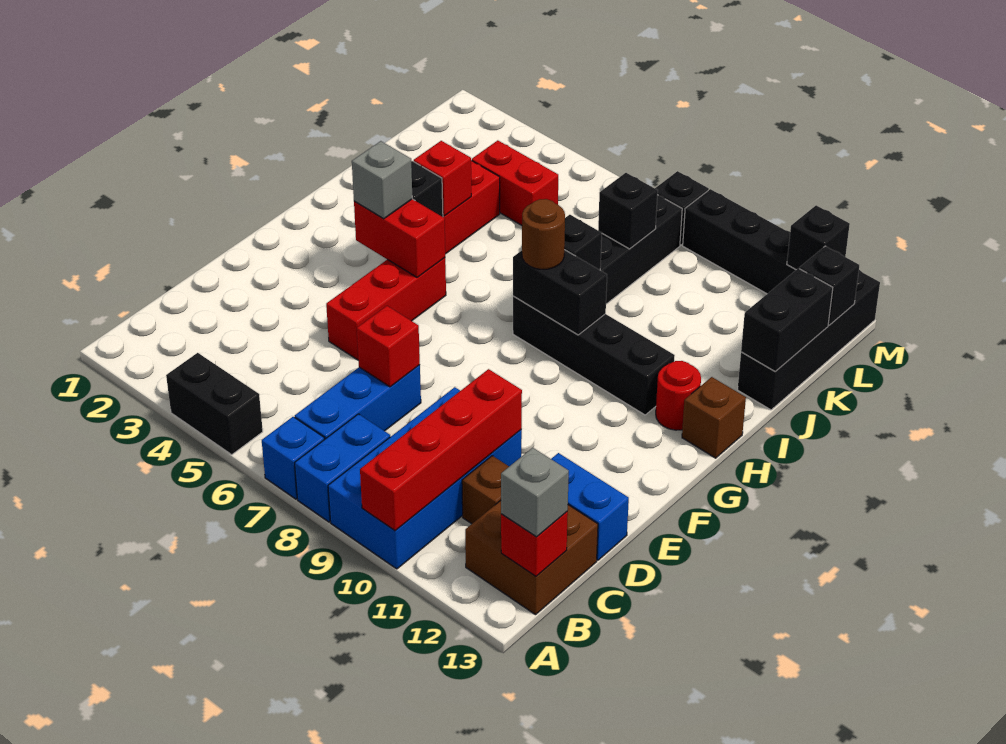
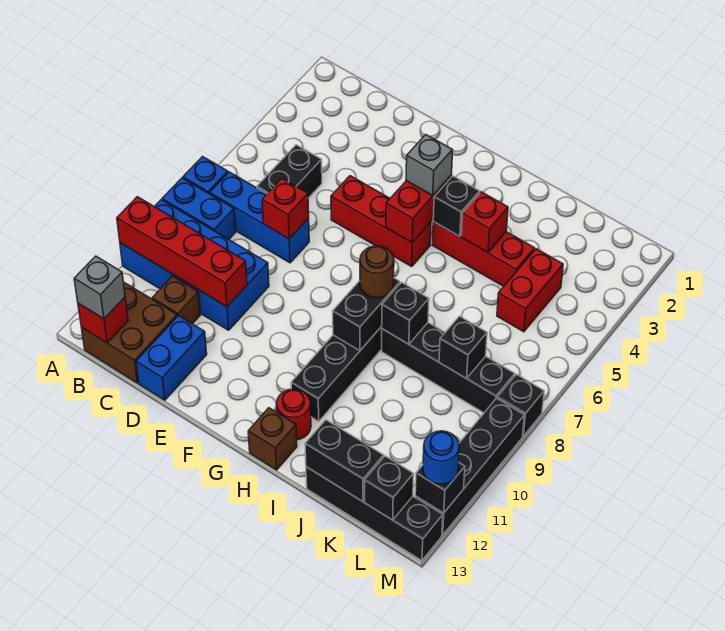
black 1x2 brick [166,353,263,455] -> black 1x2 brick moved to [257,145,322,198]
none -> blue 1x1 round brick [423,431,459,484]

